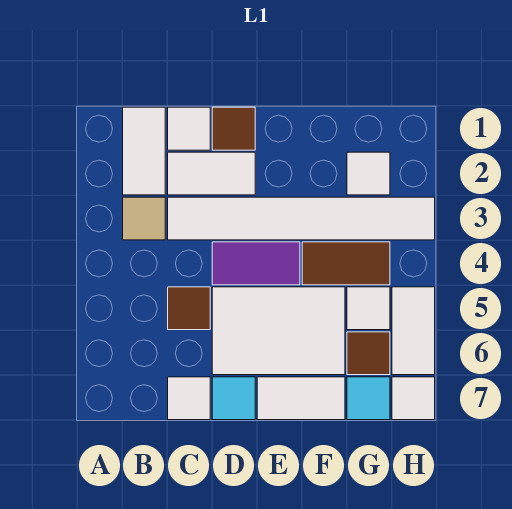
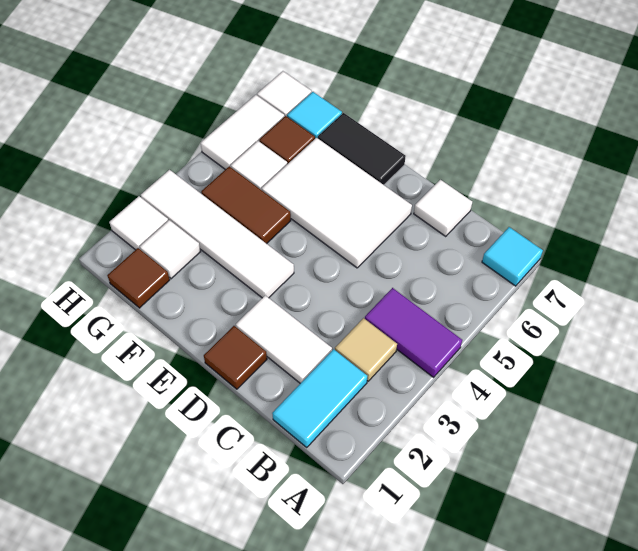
white 1x2 tile [123,107,165,195] -> cyan 1x2 tile [272,349,367,447]
white 1x1 tile [168,107,210,150] -> white 1x1 tile moved to [109,196,168,250]
white 1x6 tile [168,197,435,240] -> white 1x4 tile [141,170,294,298]
brown 1x1 tile [168,287,210,330] -> brown 1x1 tile moved to [107,248,170,308]
purple 1x2 tile [212,242,300,285] -> purple 1x2 tile moved to [365,288,462,377]
cyan 1x1 tile [212,377,255,420] -> cyan 1x1 tile moved to [482,227,543,286]
white 1x2 tile [257,377,345,420] -> black 1x2 tile [318,113,406,185]

